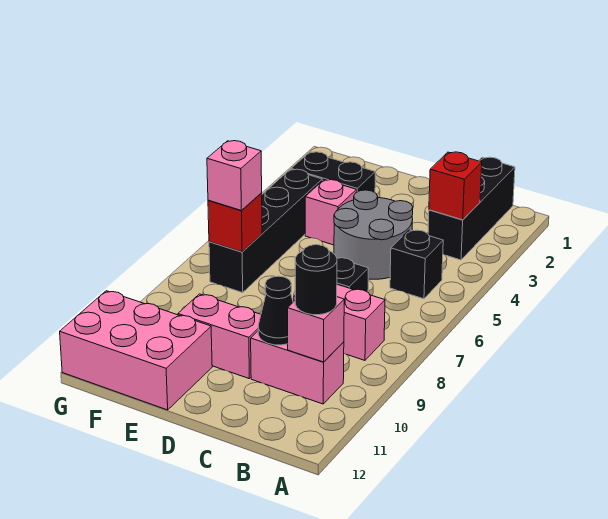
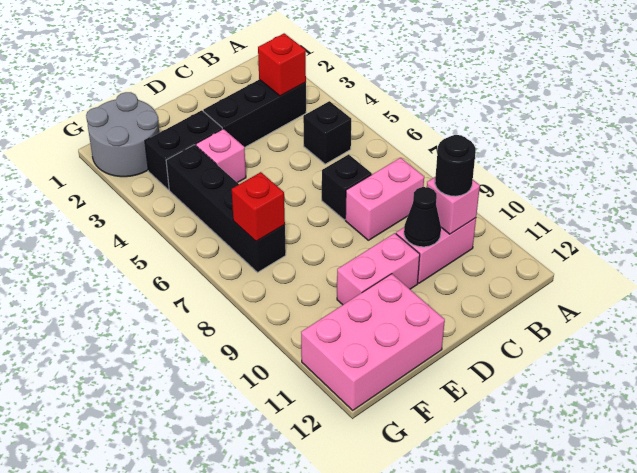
black 1x3 brick [428,157,515,260] -> black 1x3 brick turned to [203,80,306,147]
grey 2x2 round brick [334,190,413,279] -> grey 2x2 round brick moved to [86,92,159,177]
pink 1x1 brick [207,141,262,211] -> none

